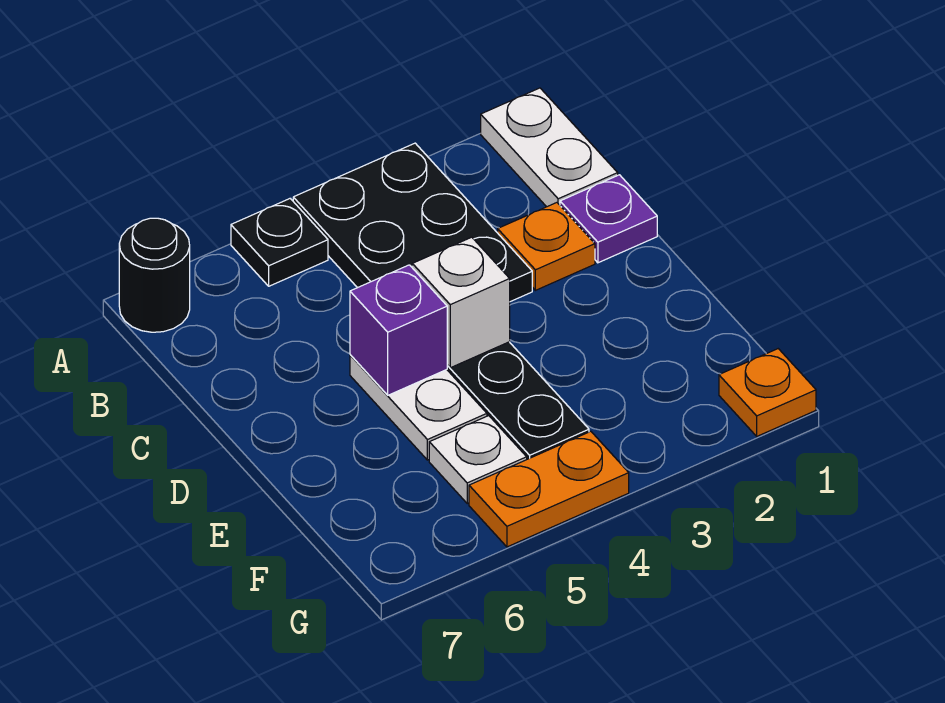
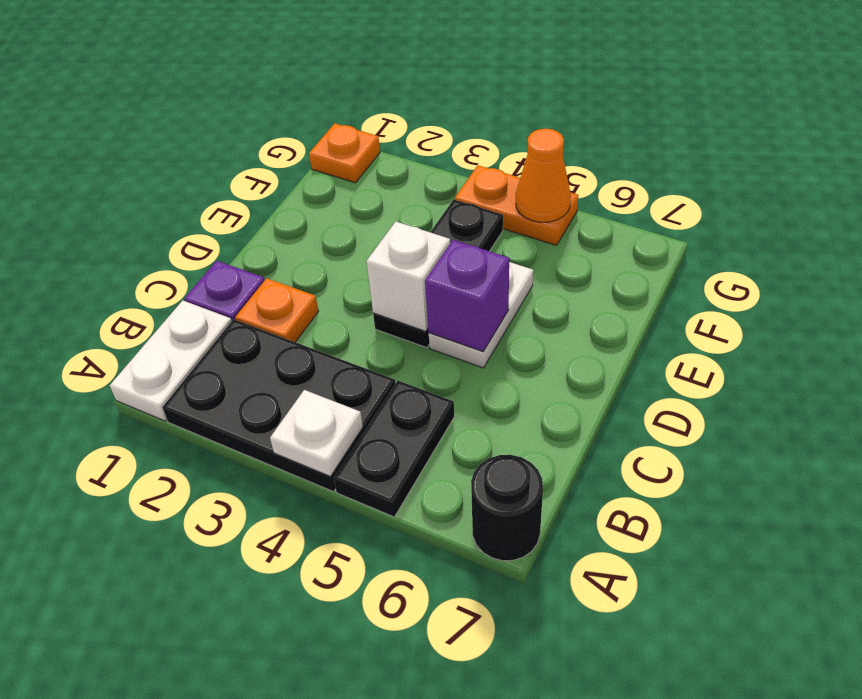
black 2x3 plate [293,143,532,302] -> black 2x3 plate turned to [162,319,395,492]
black 1x1 plate [231,199,328,286] -> black 1x2 plate [334,381,454,517]
white 1x1 plate [429,416,527,503] -> white 1x1 plate moved to [270,390,363,476]
none -> orange 1x1 cone [516,129,571,222]

